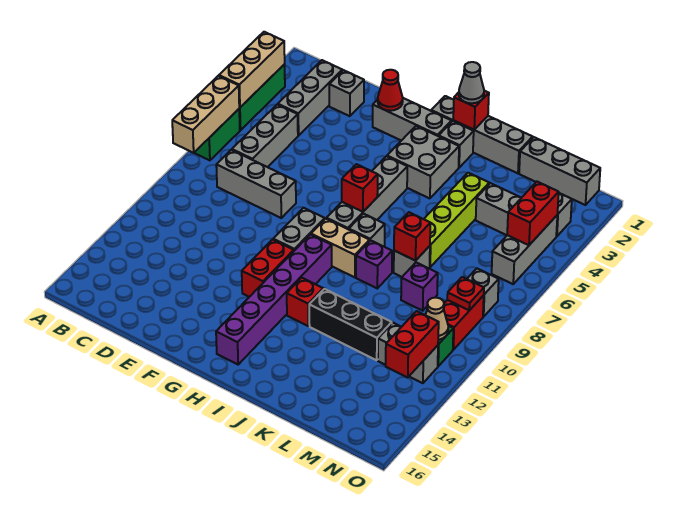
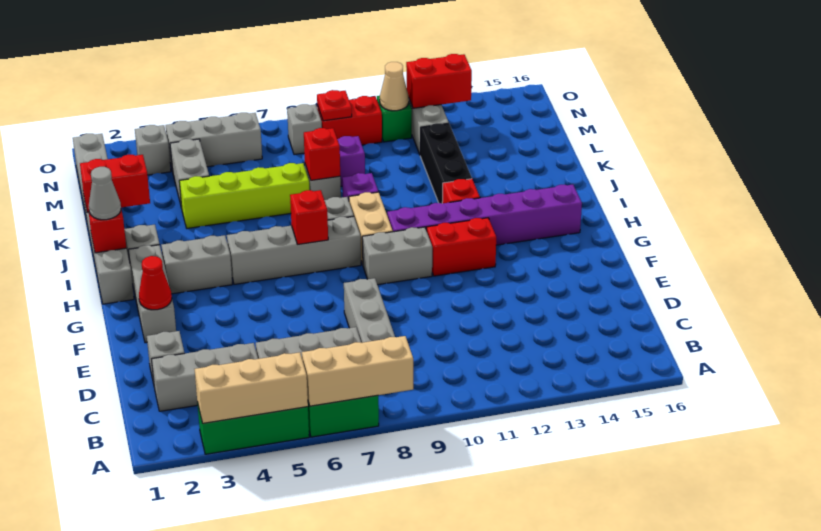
grey 2x2 brick [387,126,459,198] -> grey 1x2 brick [161,235,232,294]
red 1x2 brick [507,182,559,245] -> red 1x2 brick moved to [80,155,150,212]

